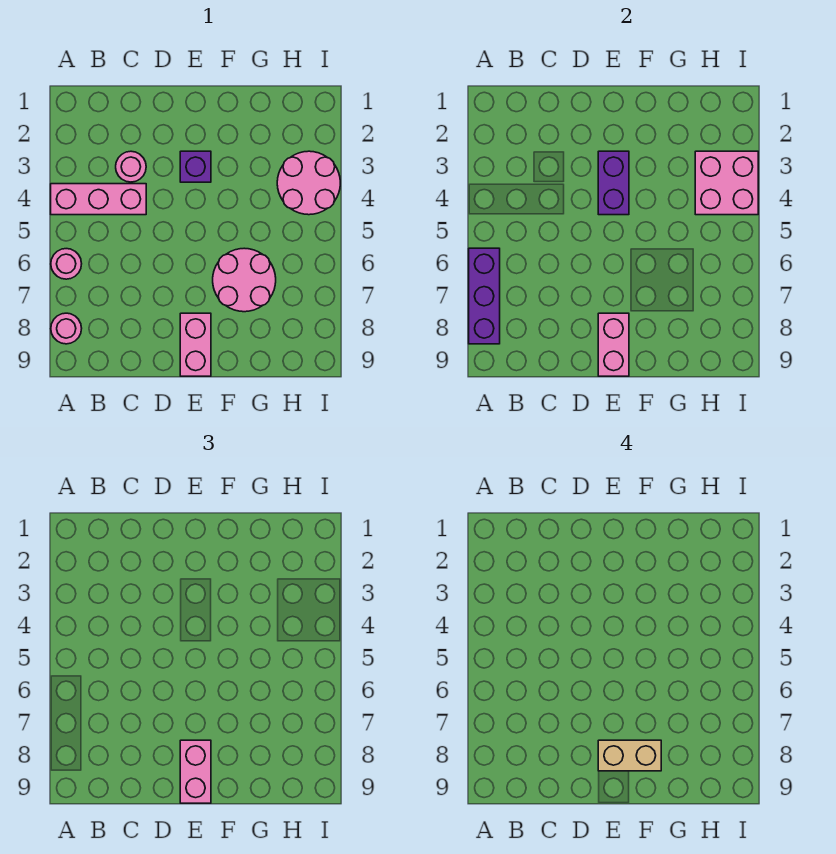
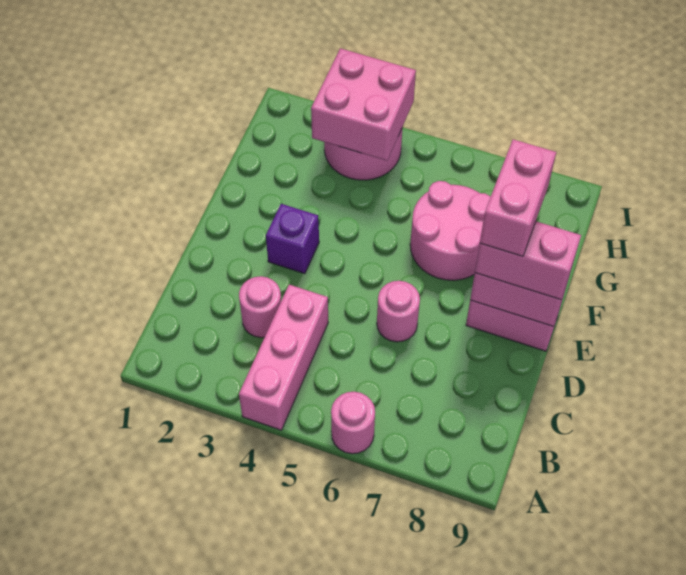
purple 1x3 brick [469,248,500,344] -> none
pink 1x1 round brick [51,313,82,344] -> pink 1x1 round brick moved to [377,281,420,342]
purple 1x2 brick [598,151,629,215] -> none
tan 1x2 brick [598,740,661,771] -> pink 1x2 brick [480,139,556,256]

